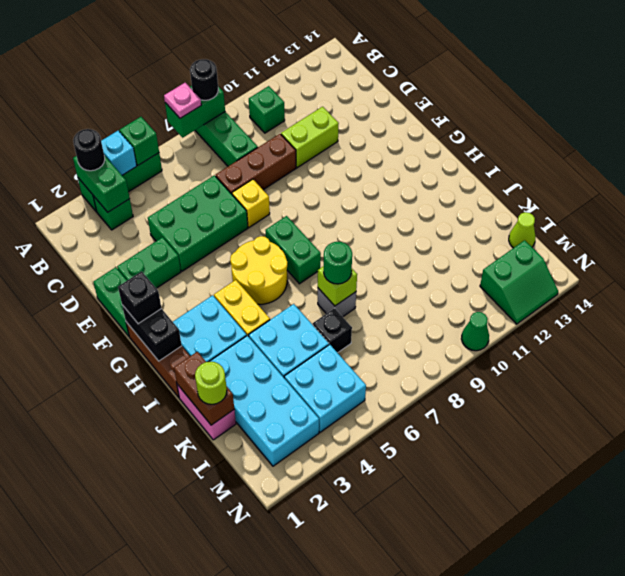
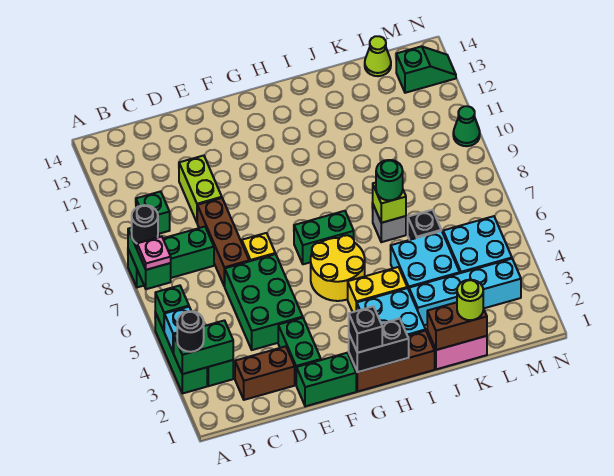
none -> brown 1x2 brick [235,346,295,400]
cyan 2x4 brick [209,336,319,466] -> cyan 1x4 brick [409,259,521,325]
green 2x2 slope [480,240,558,324] -> green 1x2 slope [396,46,456,93]

